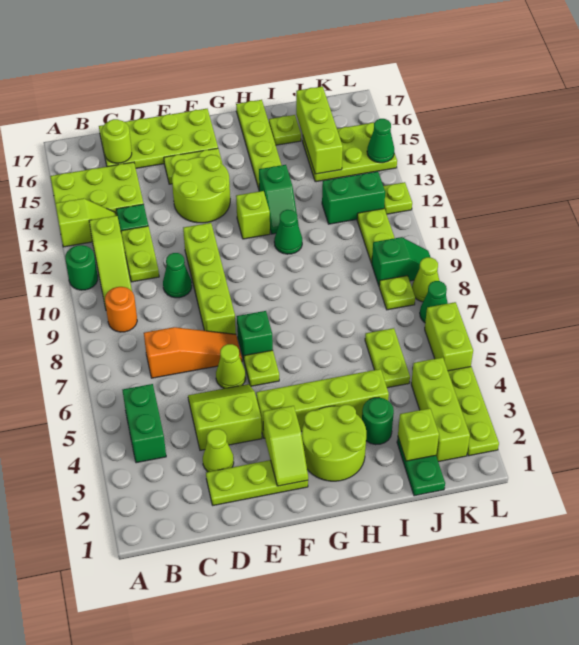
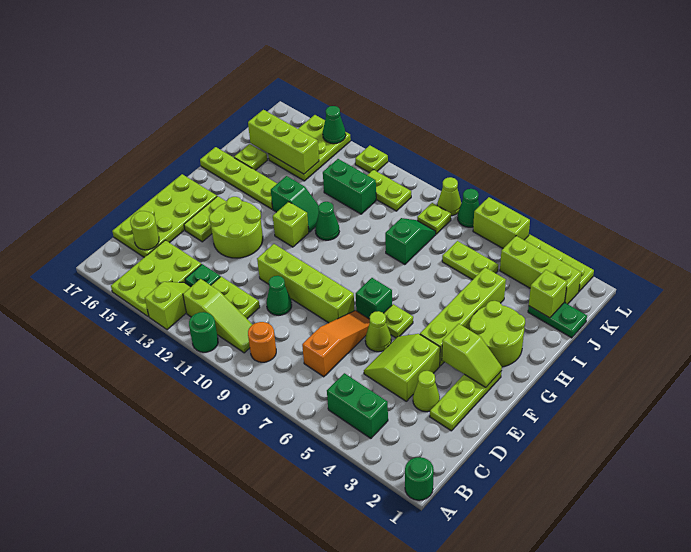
green 1x1 round brick [362,398,394,445] -> green 1x1 round brick moved to [405,457,434,500]
green 1x2 brick [322,171,385,224] -> green 1x2 brick turned to [323,159,376,214]
green 1x2 slope [372,237,431,285] -> green 1x2 slope moved to [385,218,436,265]

